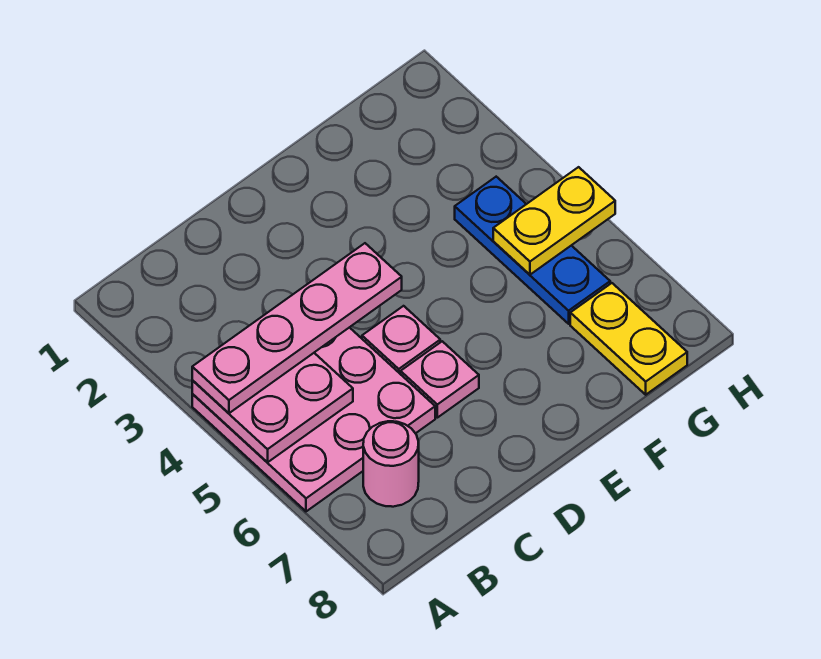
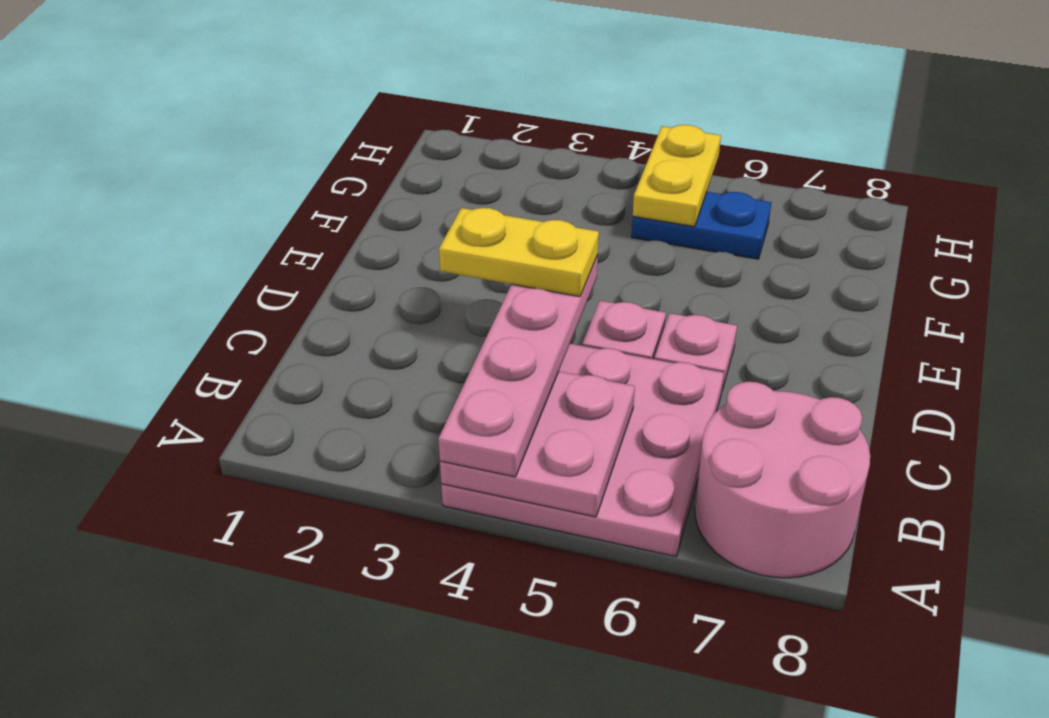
pink 1x1 round brick [363,421,419,507] -> pink 2x2 round brick [695,382,870,578]
blue 1x3 plate [455,177,610,324] -> blue 1x2 plate [631,192,771,259]
yellow 1x2 plate [570,283,687,395] -> yellow 1x2 plate moved to [439,208,599,297]

